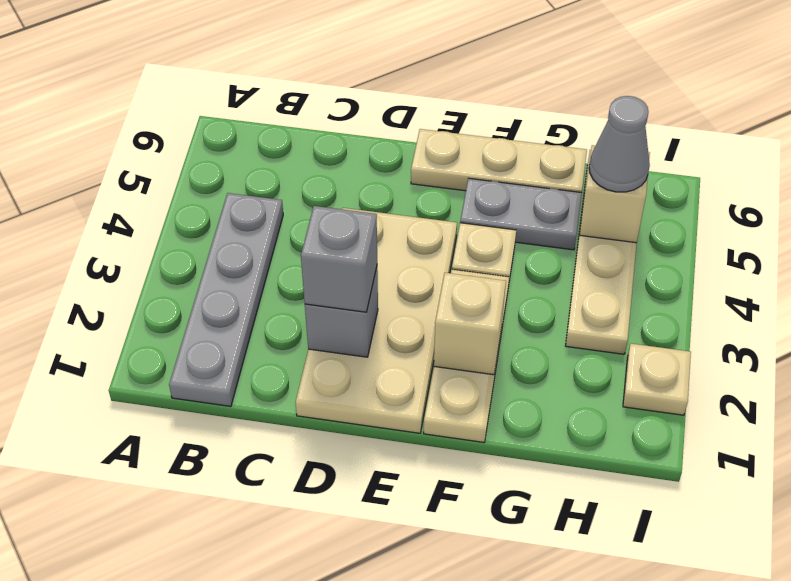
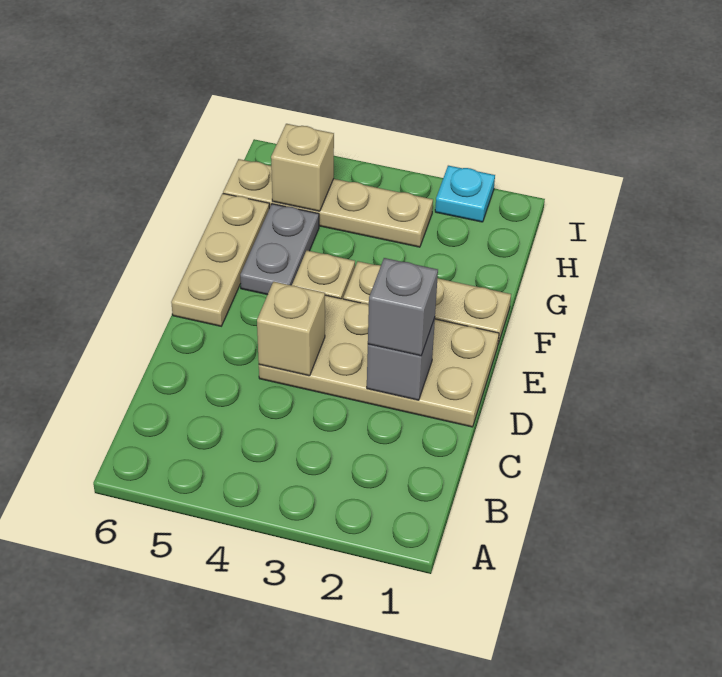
grey 1x4 plate [169,193,283,406] -> none
tan 1x1 brick [434,273,506,375] -> tan 1x1 brick moved to [257,282,325,376]
grey 1x1 cone [589,96,650,192] -> none
tan 1x1 plate [623,344,691,415] -> cyan 1x1 plate [435,166,495,222]

